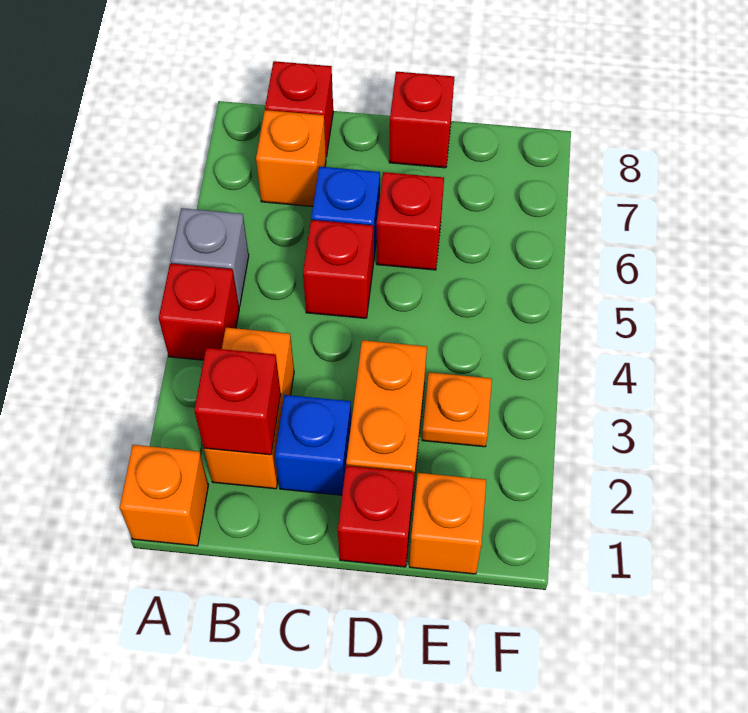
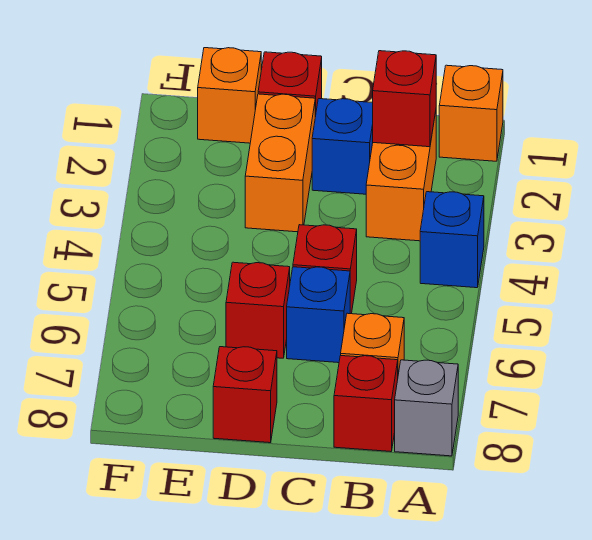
red 1x1 brick [159,264,239,360] -> blue 1x1 brick [420,192,484,288]
grey 1x1 brick [171,208,249,307] -> grey 1x1 brick moved to [395,360,458,456]
orange 1x1 plate [422,372,492,447] -> none

